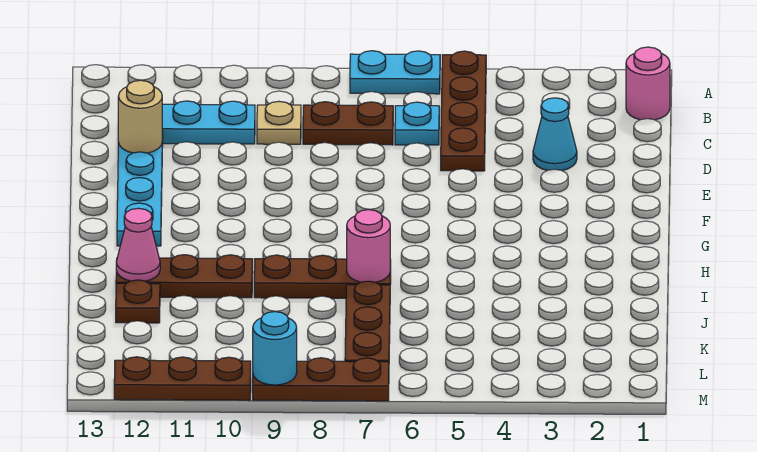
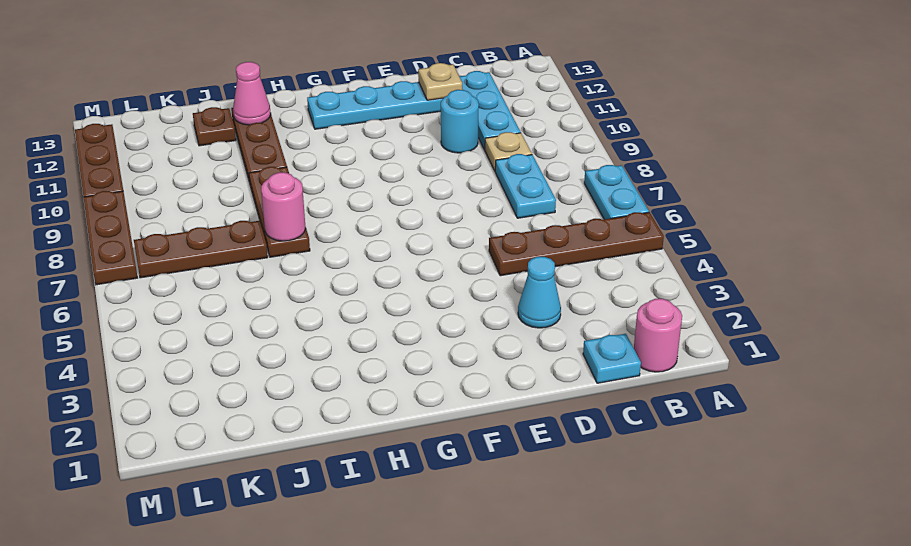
cyan 1x1 plate [395,102,439,145] -> cyan 1x1 plate moved to [583,334,641,383]
brown 1x2 plate [303,102,393,145] -> cyan 1x2 plate [495,154,556,218]
tan 1x1 round brick [118,80,162,153] -> tan 1x1 plate [418,63,462,100]
cyan 1x1 round brick [253,312,297,385] -> cyan 1x1 round brick moved to [440,90,479,153]

